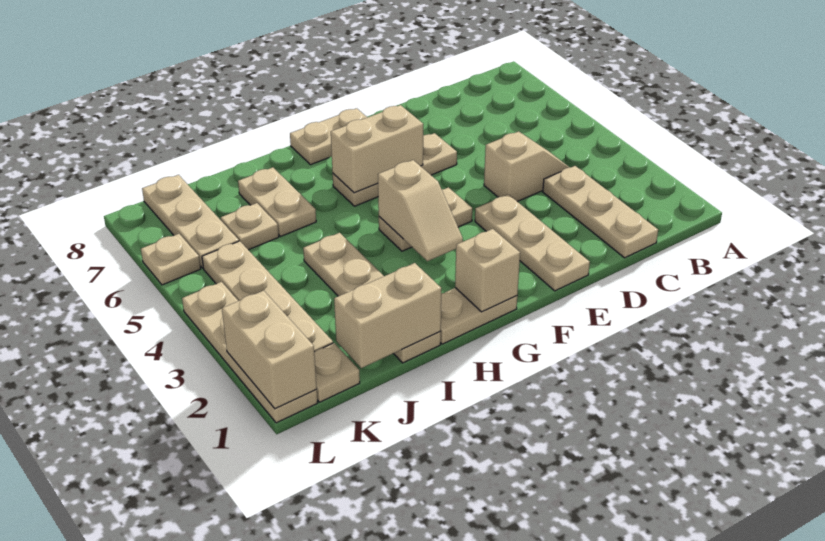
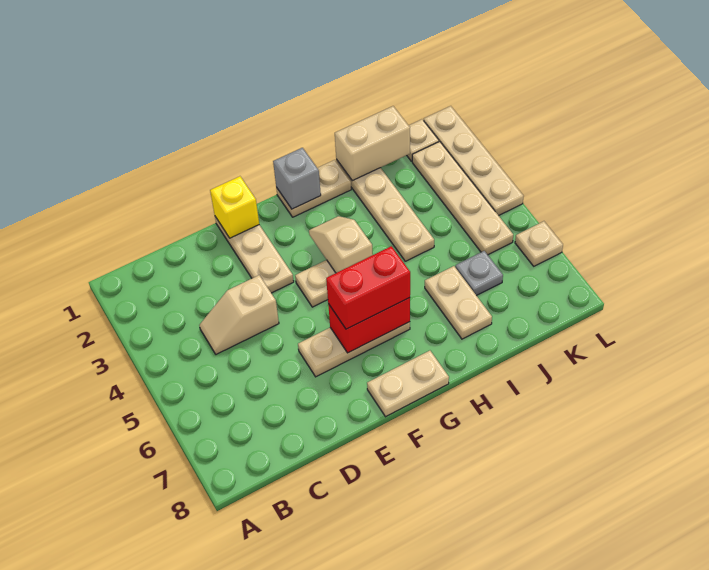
tan 1x3 plate [543,166,658,258] -> none
none -> yellow 1x1 brick [210,176,259,238]
tan 1x2 brick [331,105,423,193] -> red 1x2 brick [328,298,410,353]
none -> red 1x2 brick [326,246,410,329]
tan 1x1 brick [455,229,520,312] -> grey 1x1 brick [273,148,321,209]
tan 1x1 plate [221,203,279,250] -> grey 1x1 plate [455,251,503,296]
tan 1x3 plate [142,175,239,268] -> none
tan 1x2 brick [222,290,317,409] -> none

